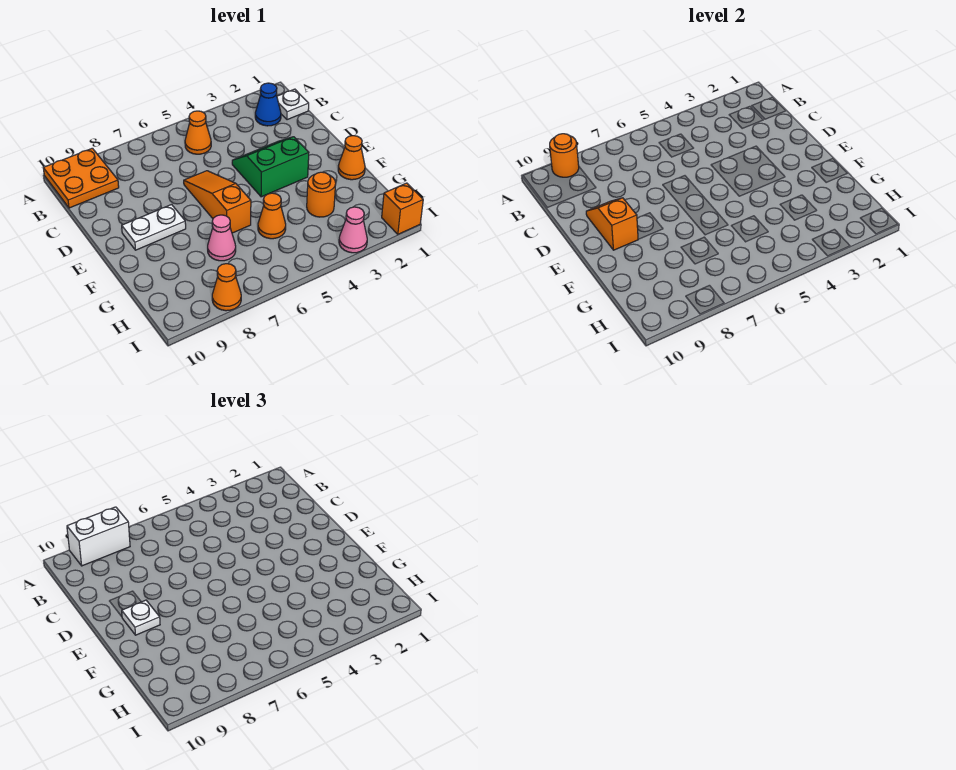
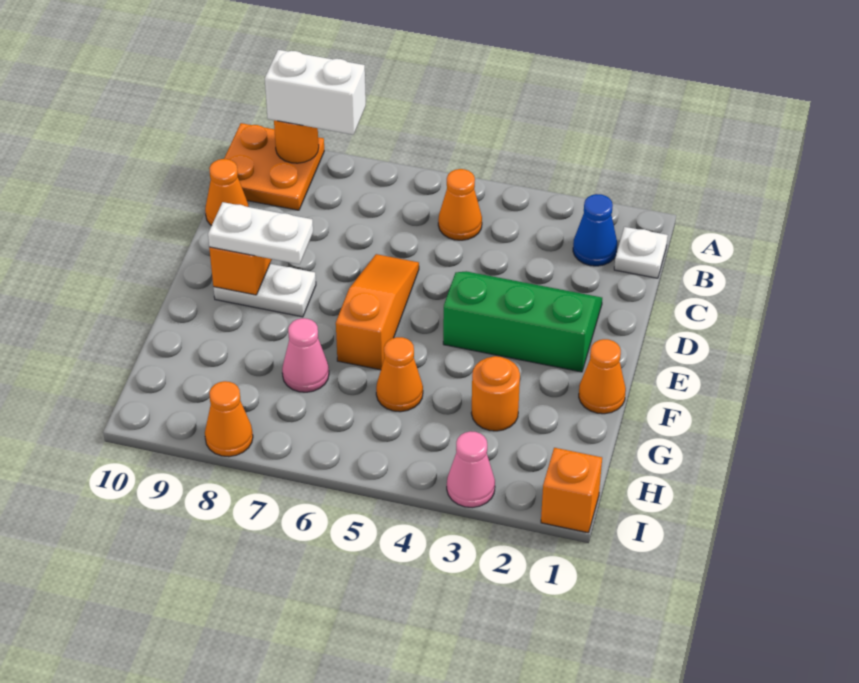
none -> orange 1x1 cone [205,159,249,226]
green 2x2 slope [232,137,309,197] -> green 2x3 slope [443,271,602,372]
white 1x1 plate [122,600,160,635] -> white 1x2 plate [208,202,313,264]

